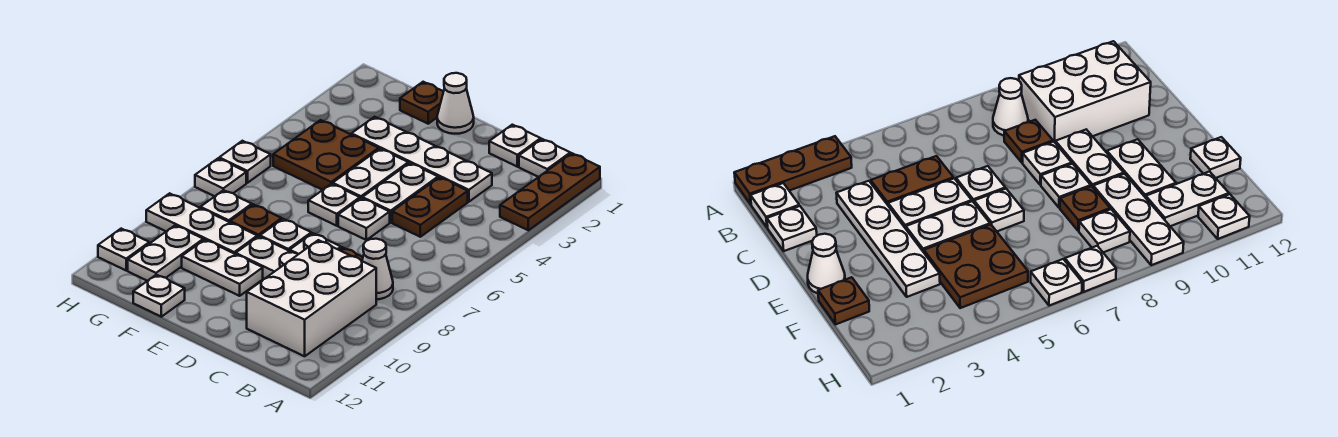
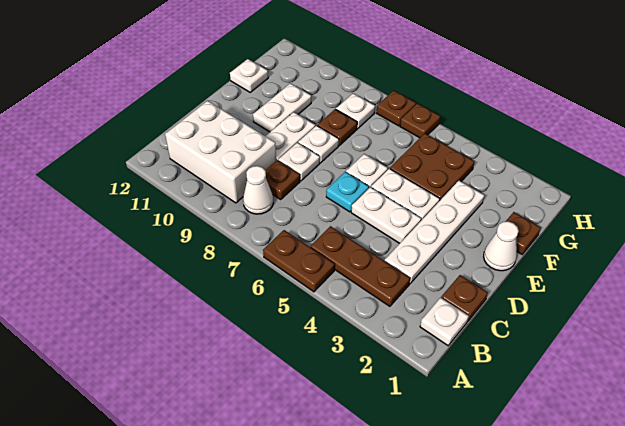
brown 1x3 plate [500,153,600,230] -> brown 1x3 plate moved to [311,226,410,306]
white 1x1 plate [489,125,541,167] -> brown 1x1 plate [441,275,488,322]
brown 1x2 plate [392,177,468,237] -> brown 1x2 plate moved to [263,230,335,292]
white 1x1 plate [338,198,390,240] -> cyan 1x1 plate [326,172,369,212]
white 1x3 plate [146,193,257,254] -> none
white 1x2 plate [128,225,203,281] -> none
white 1x1 plate [219,141,271,183] -> brown 1x1 plate [400,103,440,138]
white 1x1 plate [195,158,246,196] -> brown 1x1 plate [377,91,416,126]
white 1x1 plate [98,229,149,270] -> none

